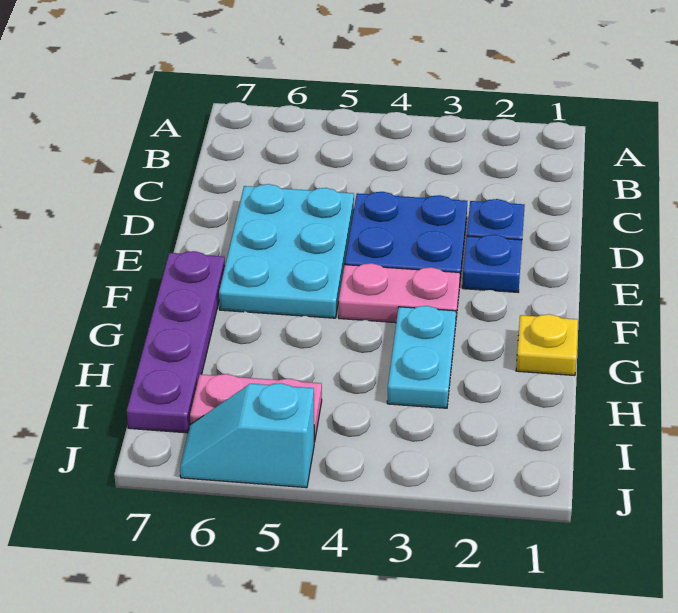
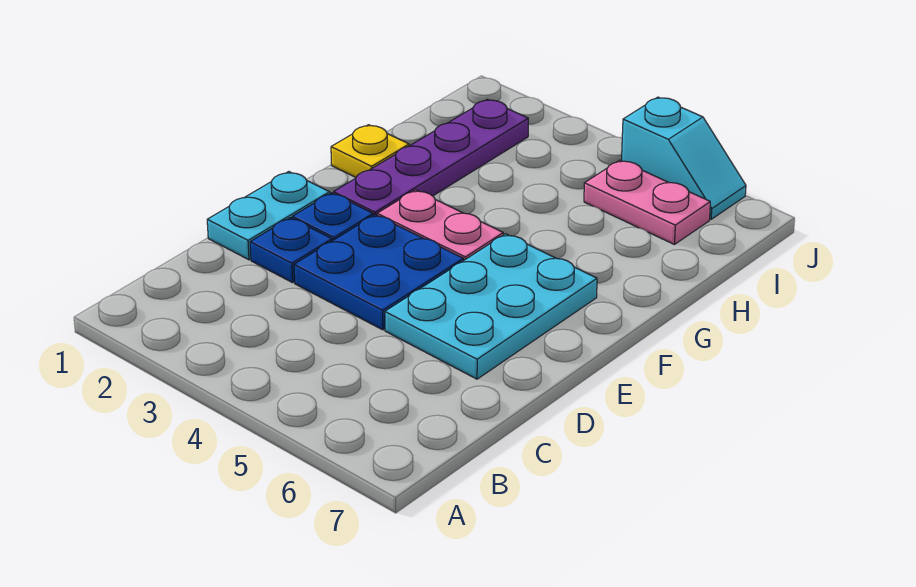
purple 1x4 plate [127,251,225,433] -> purple 1x4 plate moved to [334,99,528,215]
cyan 1x2 plate [387,306,456,408] -> cyan 1x2 plate moved to [207,172,330,260]

